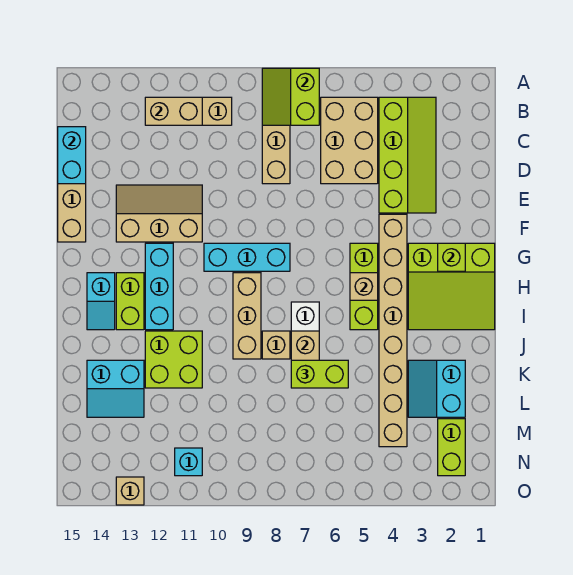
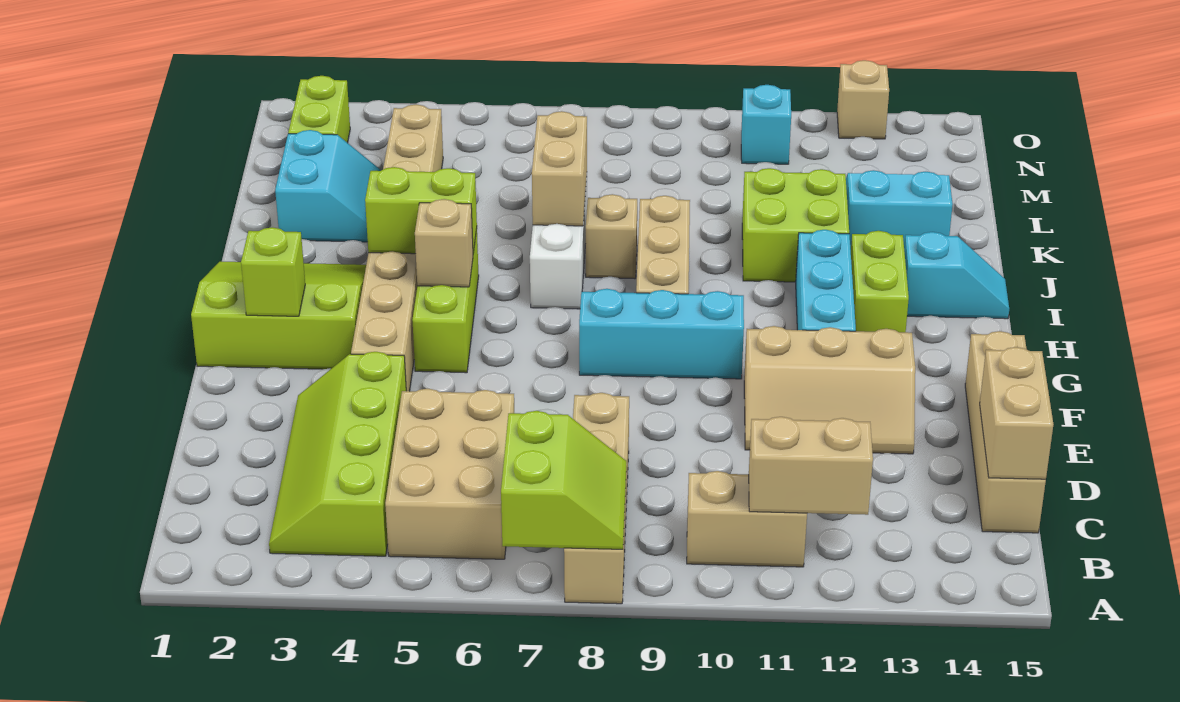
cyan 1x2 brick [58,127,86,184] -> tan 1x2 brick [980,347,1053,479]
cyan 1x2 slope [87,273,115,330] -> cyan 1x2 slope turned to [904,232,1009,319]
lime 1x2 brick [291,360,348,388] -> lime 1x2 brick moved to [365,167,477,254]

